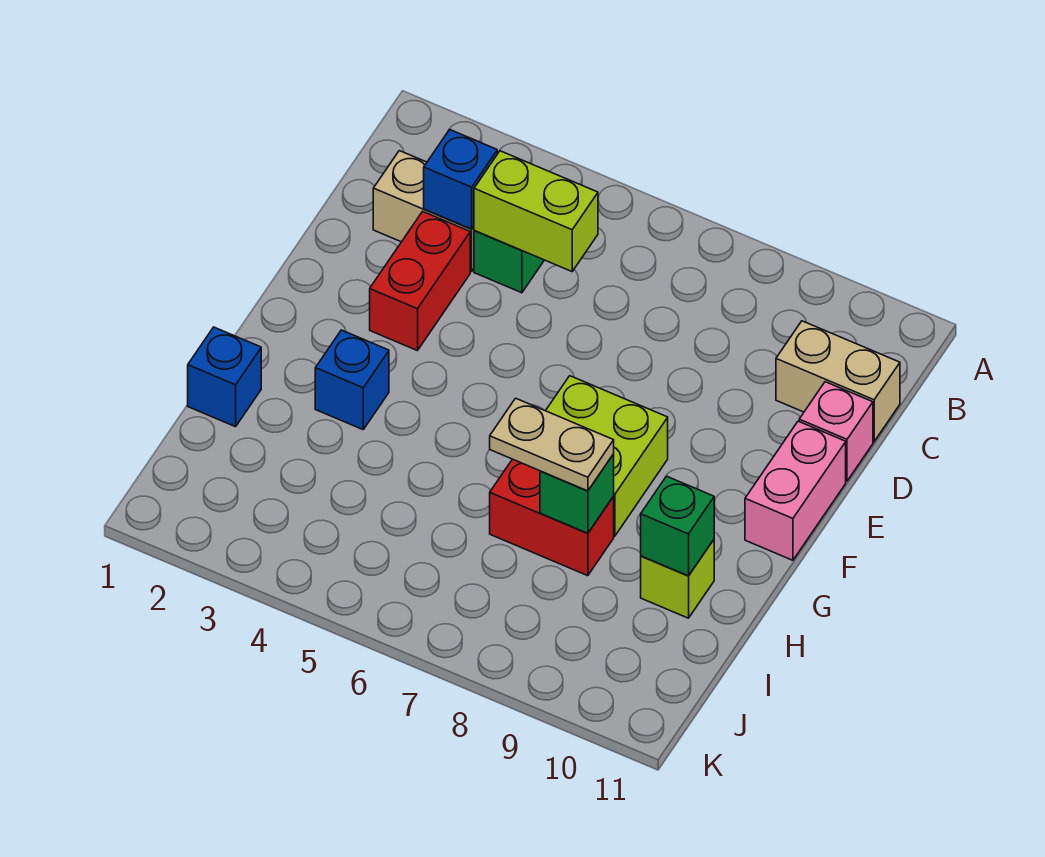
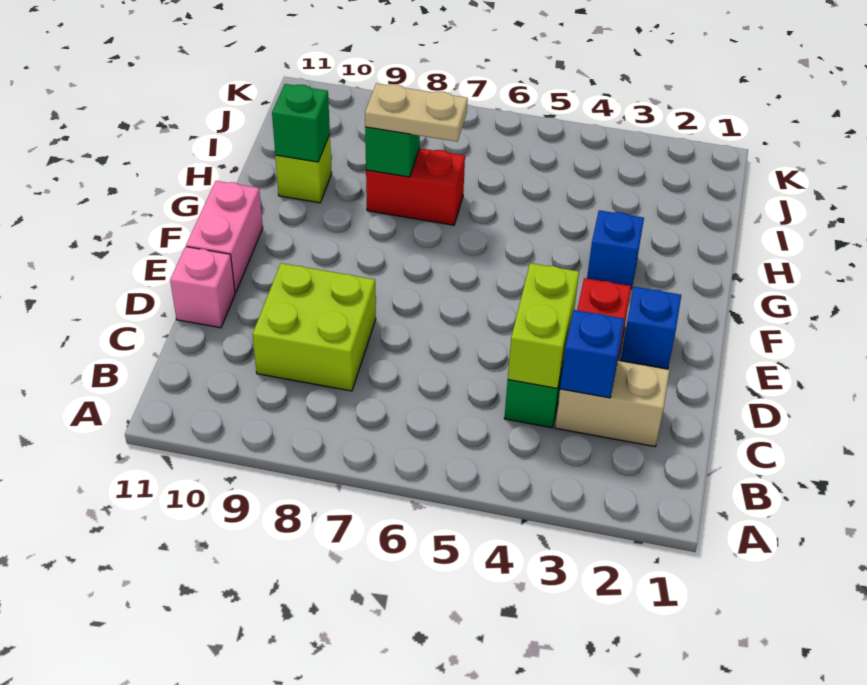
lime 1x2 brick [474,151,598,271] -> lime 1x2 brick turned to [508,263,579,389]
tan 1x2 brick [776,321,900,442] -> none
lime 2x2 brick [546,376,668,536] -> lime 2x2 brick moved to [252,263,376,391]
blue 1x1 brick [188,327,261,427] -> blue 1x1 brick moved to [621,287,681,369]

